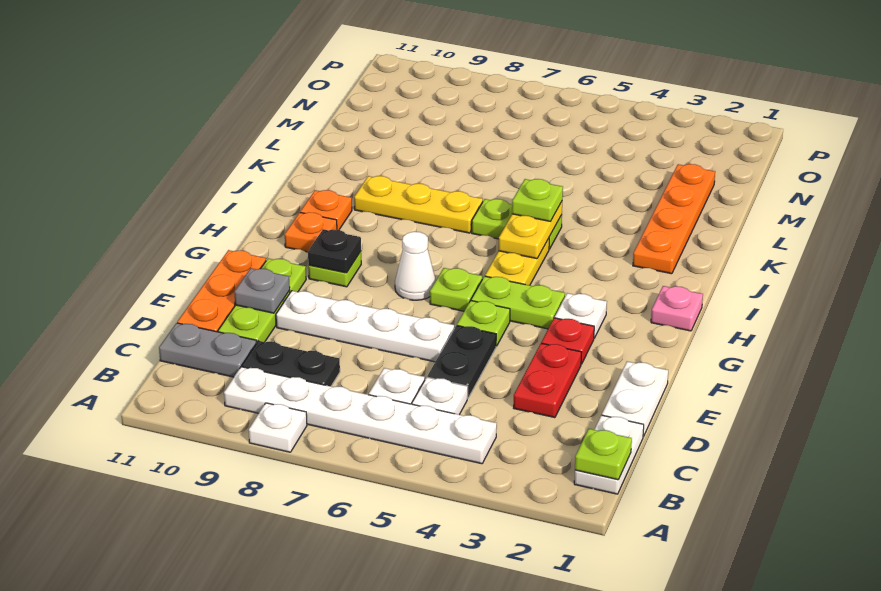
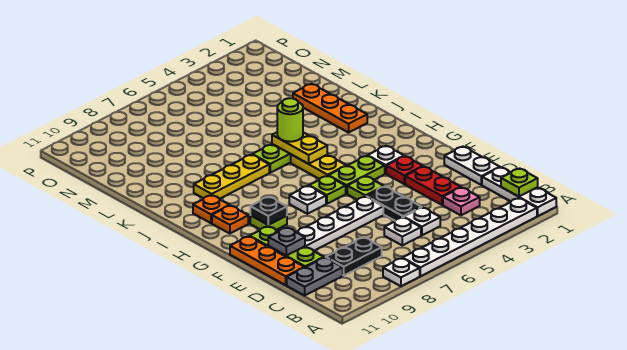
white 1x2 plate [574,415,644,494] -> white 1x3 plate [482,167,556,216]
white 1x6 plate [224,367,497,464] -> white 1x6 plate moved to [403,198,537,276]
white 1x1 cone [395,232,436,300] -> white 1x1 plate [289,186,326,214]
pink 1x1 plate [651,286,703,331] -> pink 1x1 plate moved to [443,187,480,215]
orange 1x4 plate [633,164,715,274] -> orange 1x3 plate [293,84,367,133]
lime 1x1 plate [512,179,563,221] -> lime 1x1 round brick [277,98,303,142]

